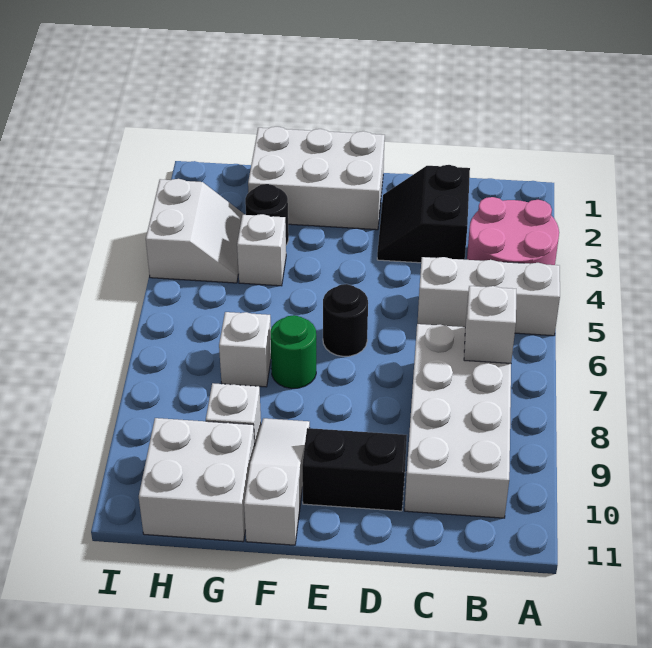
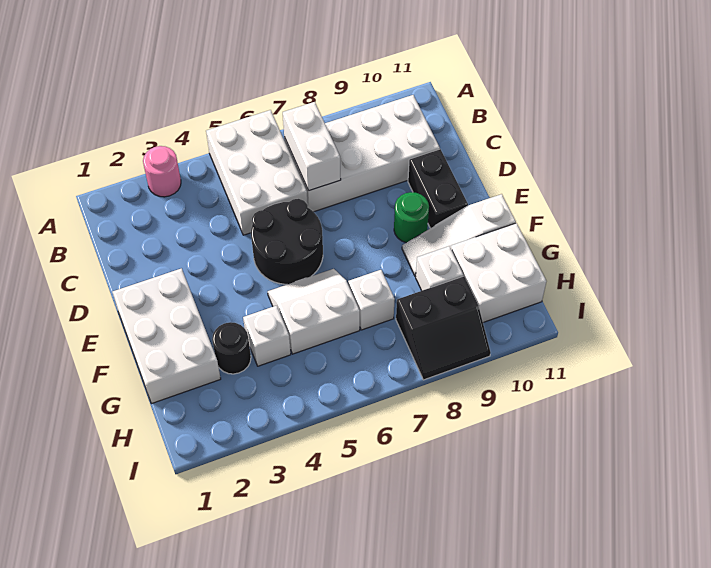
pink 2x2 round brick [467,197,559,265] -> pink 1x1 round brick [143,146,181,197]
white 1x3 brick [417,257,560,336] -> white 2x3 brick [206,110,308,235]
white 1x1 brick [464,286,516,363] -> white 1x2 brick [283,102,341,191]
black 2x2 slope [377,165,470,263] -> black 2x2 slope moved to [396,276,491,380]
black 1x1 round brick [323,284,368,356] -> black 2x2 round brick [251,199,323,284]
green 1x1 round brick [270,315,316,388] -> green 1x1 round brick moved to [394,192,429,243]
white 2x2 slope [146,179,245,283] -> white 2x2 slope moved to [268,269,360,354]

